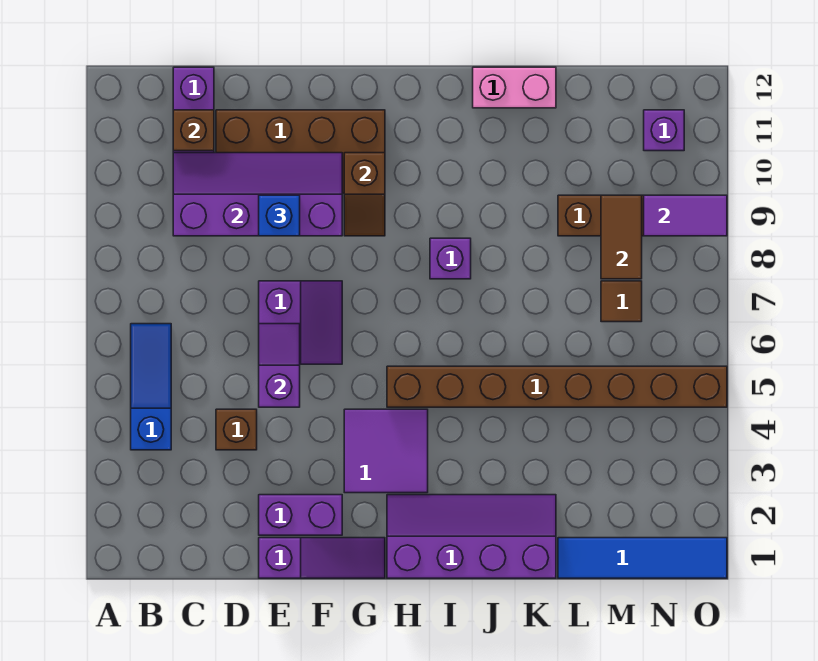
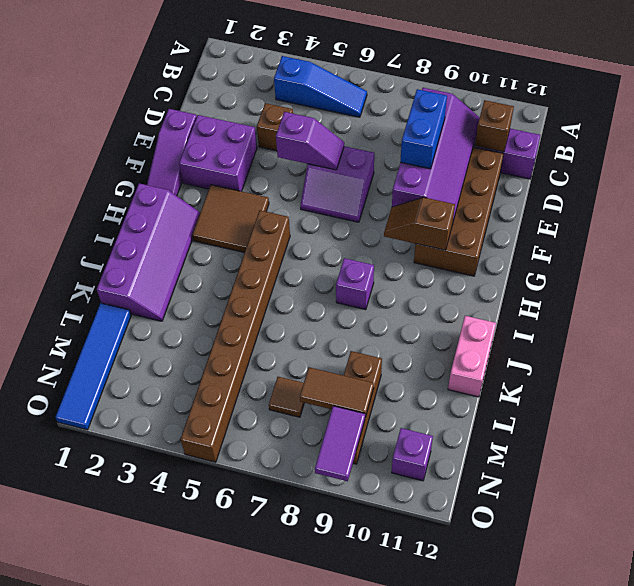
purple 1x2 brick [259,495,342,535] -> purple 2x2 brick [179,115,257,191]
blue 1x1 brick [259,195,300,236] -> blue 1x2 brick [401,89,447,169]
purple 2x2 tile [344,409,428,493] -> brown 2x2 tile [192,185,269,253]

